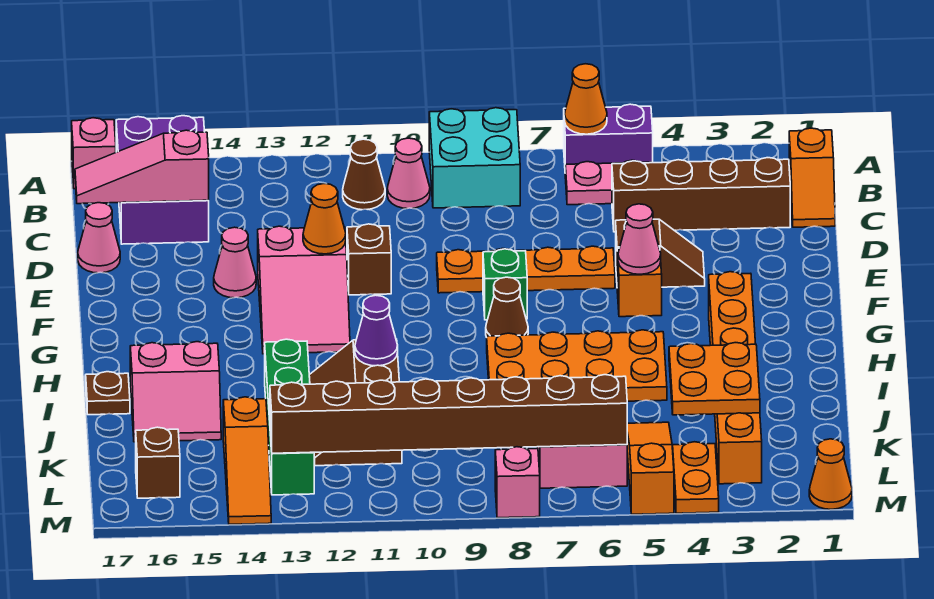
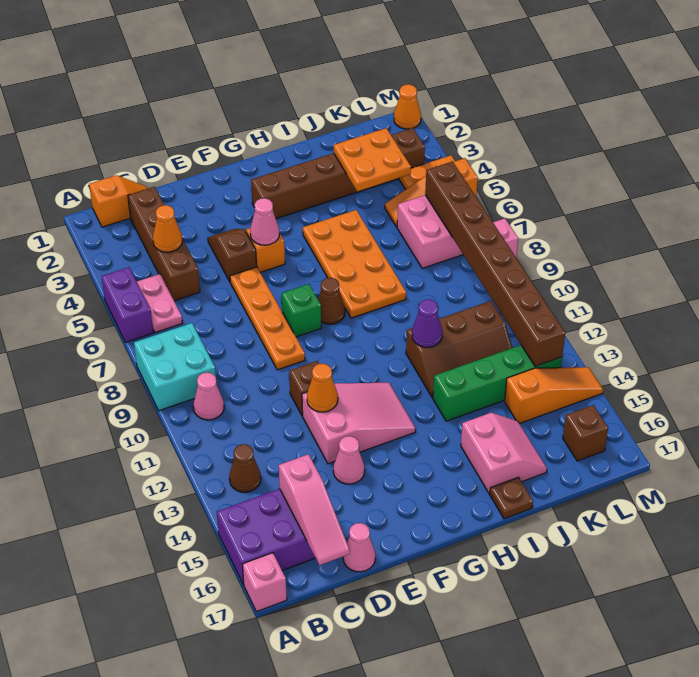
orange 1x1 cone [565,64,607,134] -> orange 1x1 cone moved to [153,205,182,252]
brown 1x1 cone [343,139,385,210] -> brown 1x1 cone moved to [229,444,261,492]
orange 1x6 brick [709,272,762,484] -> brown 1x6 brick [251,128,425,219]

